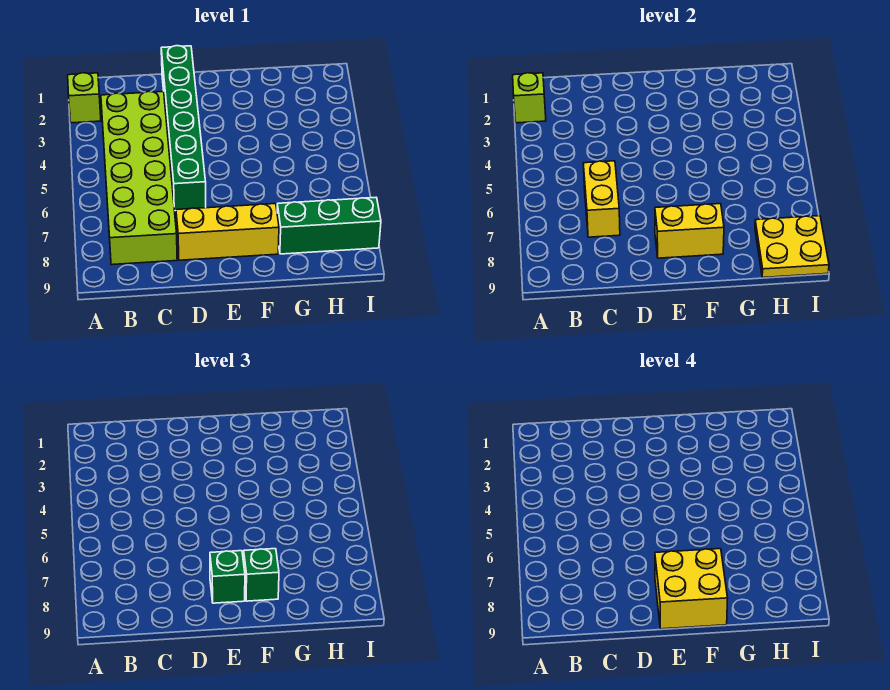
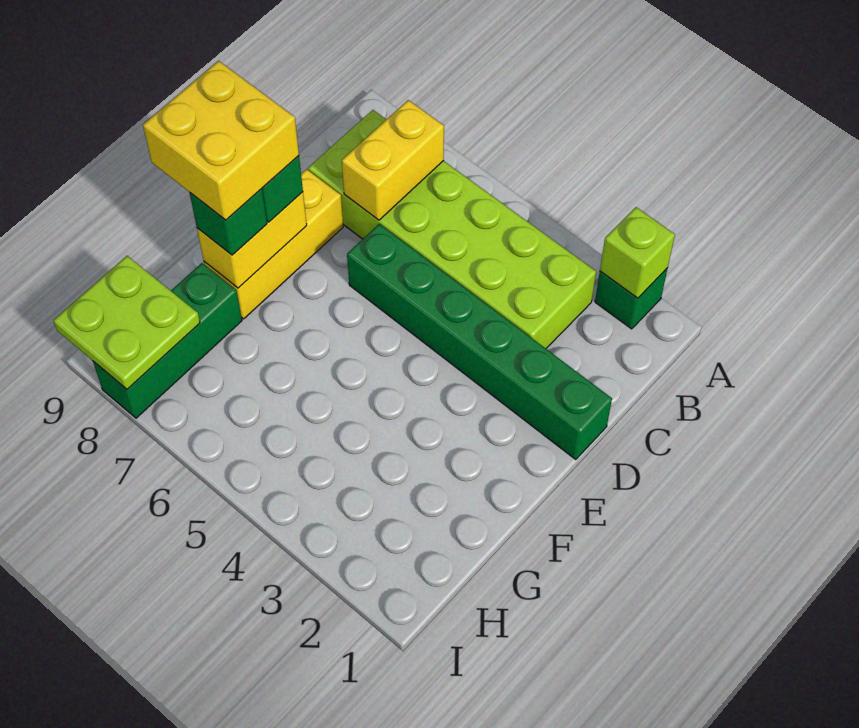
lime 1x1 brick [68,73,101,123] -> green 1x1 brick [595,268,668,329]
yellow 1x2 brick [583,161,620,237] -> yellow 1x2 brick turned to [342,100,444,220]
yellow 2x2 plate [755,216,829,278] -> lime 2x2 plate [53,256,200,389]

